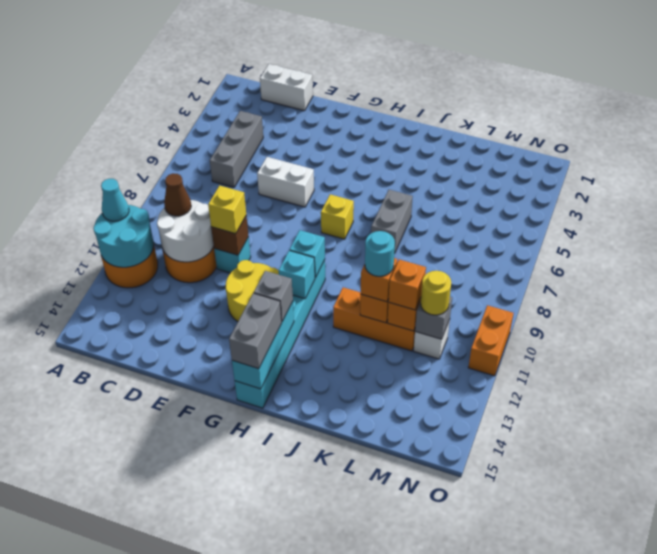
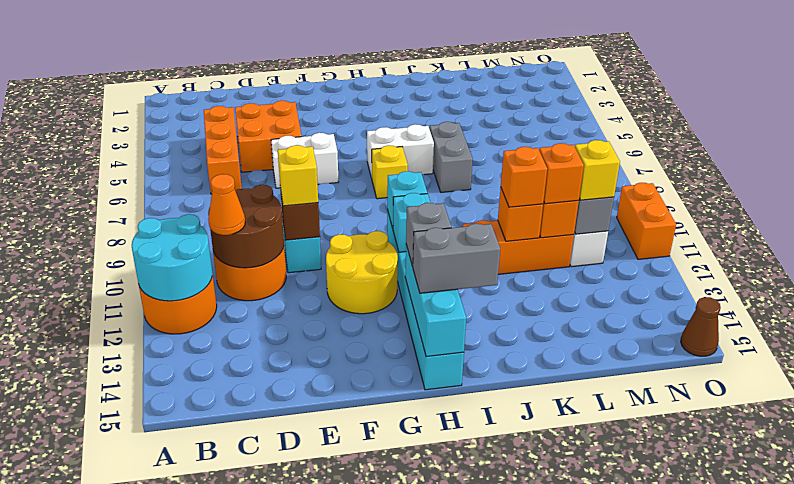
cyan 1x1 cone [101,179,129,221] -> none
white 1x2 brick [260,64,313,111] -> white 1x2 brick moved to [367,124,434,178]
grey 1x3 brick [210,111,263,187] -> orange 1x3 brick [204,106,242,194]
white 2x2 round brick [157,200,214,262] -> brown 2x2 round brick [208,185,284,268]
brown 1x1 cone [164,173,191,216] -> brown 1x1 cone moved to [681,297,721,356]
none -> orange 1x1 cone [208,174,245,235]
none -> orange 2x2 brick [235,101,302,172]
grey 1x2 brick [229,293,282,369] -> grey 1x2 brick turned to [413,224,500,293]
cyan 1x1 round brick [365,231,395,276] -> none
yellow 1x1 round brick [421,271,451,315] -> yellow 1x1 brick [575,140,620,200]

